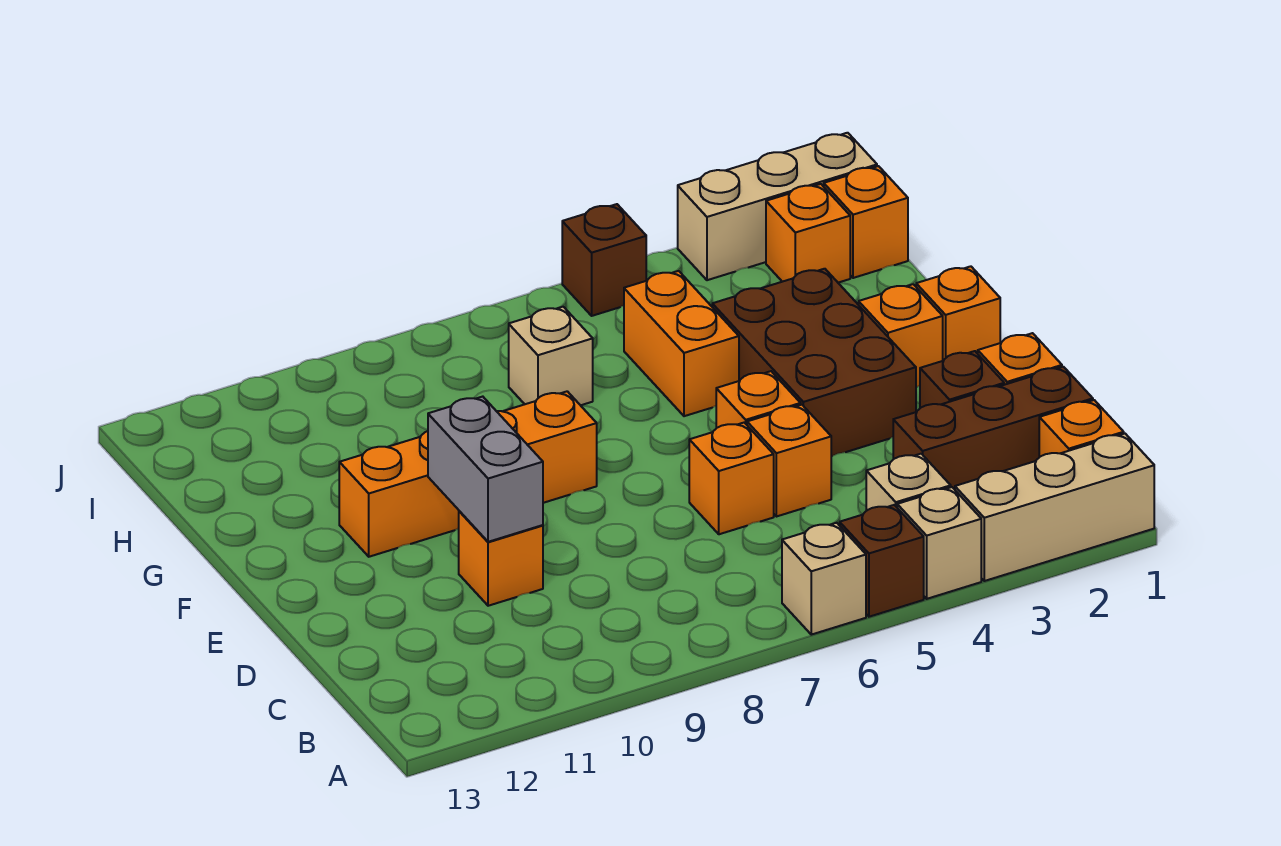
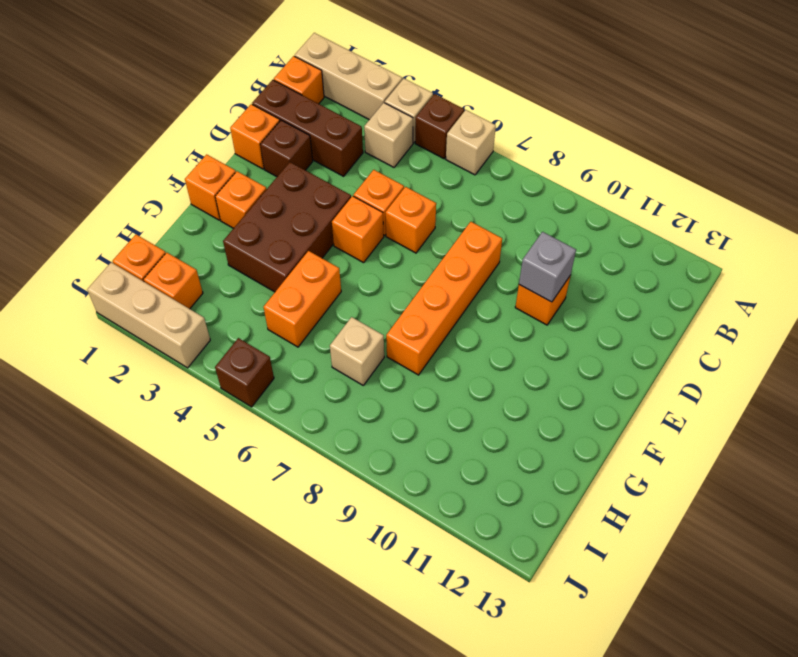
grey 1x2 brick [428,397,543,542] -> grey 1x1 brick [519,232,576,302]
orange 1x4 brick [339,391,597,557] -> orange 1x4 brick turned to [386,222,502,375]

